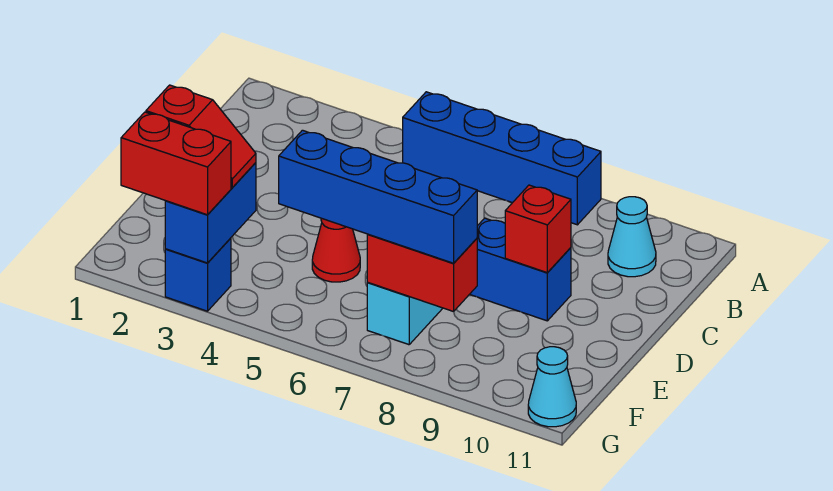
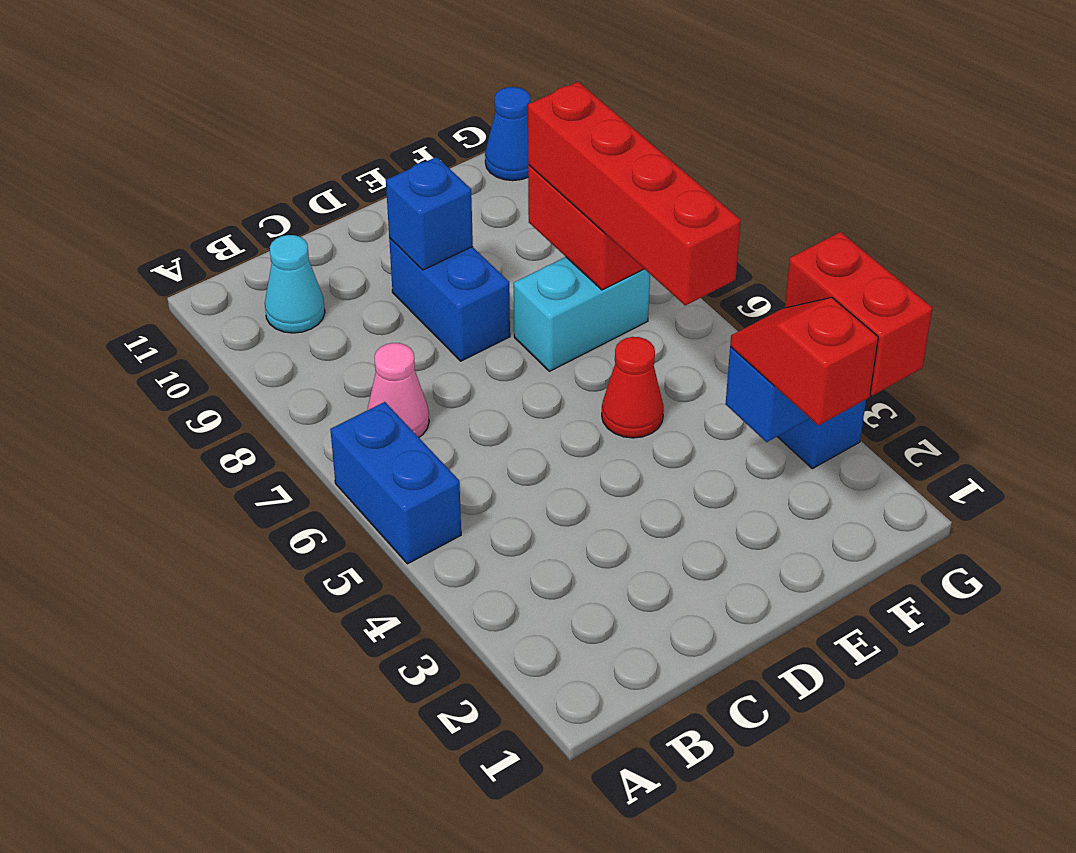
blue 1x4 brick [403,92,601,225] -> blue 1x2 brick [330,402,461,564]
none -> pink 1x1 cone [367,343,429,437]
red 1x1 brick [505,185,571,273] -> blue 1x1 brick [386,157,473,270]
blue 1x4 brick [279,130,477,263] -> red 1x4 brick [528,82,741,306]
cyan 1x1 cone [528,347,576,427] -> blue 1x1 cone [485,87,530,181]

